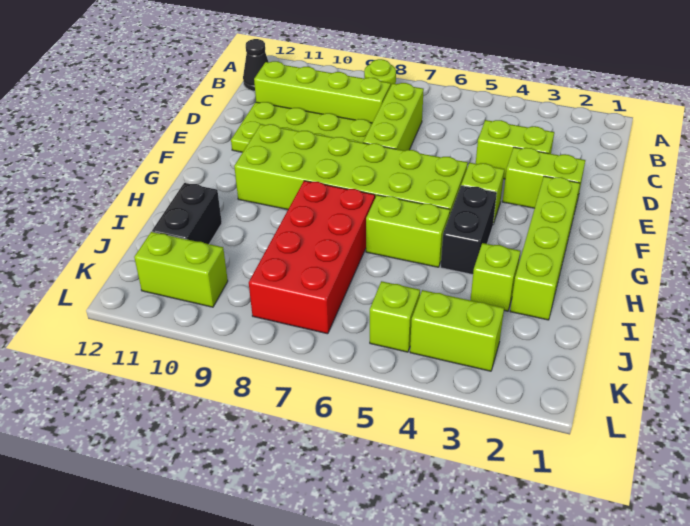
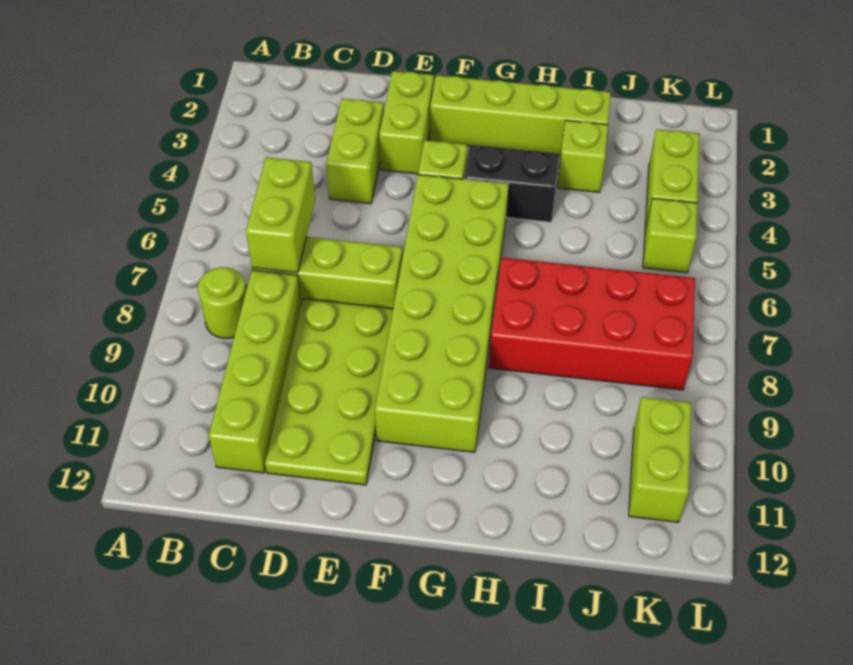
black 1x1 cone [243,39,268,91] -> none
lime 1x2 brick [366,195,450,267] -> lime 1x2 brick moved to [246,157,315,273]
black 1x2 brick [152,183,222,244] -> none

